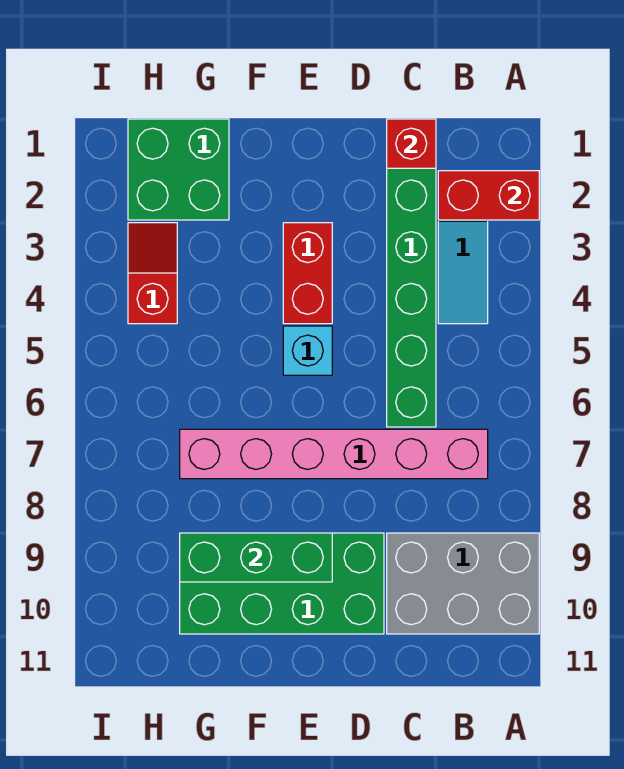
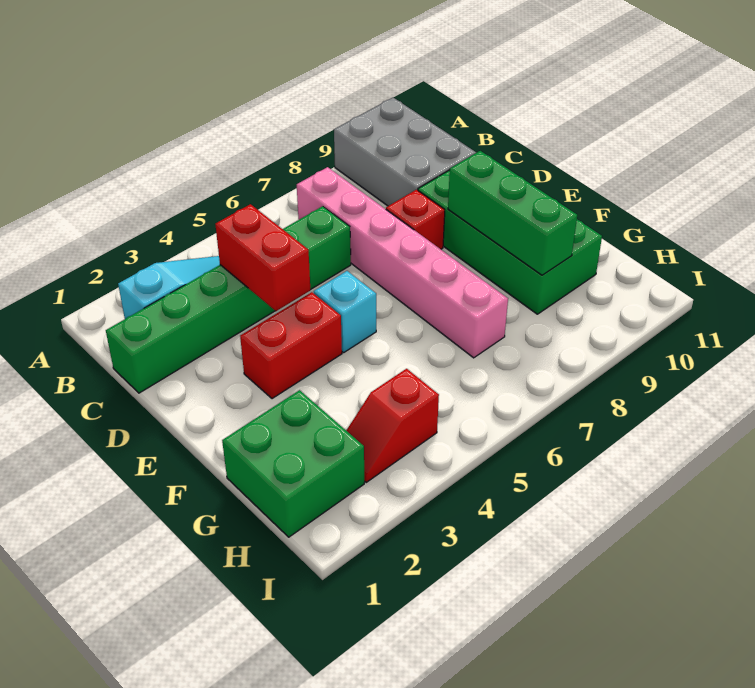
red 1x2 brick [438,171,539,220] -> red 1x2 brick moved to [215,204,310,311]
red 1x1 brick [387,119,436,168] -> red 1x1 brick moved to [386,190,445,249]

